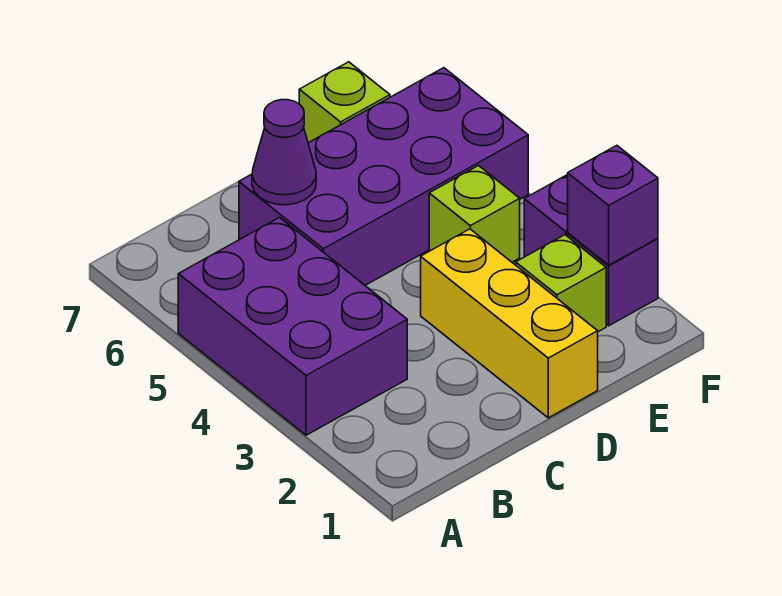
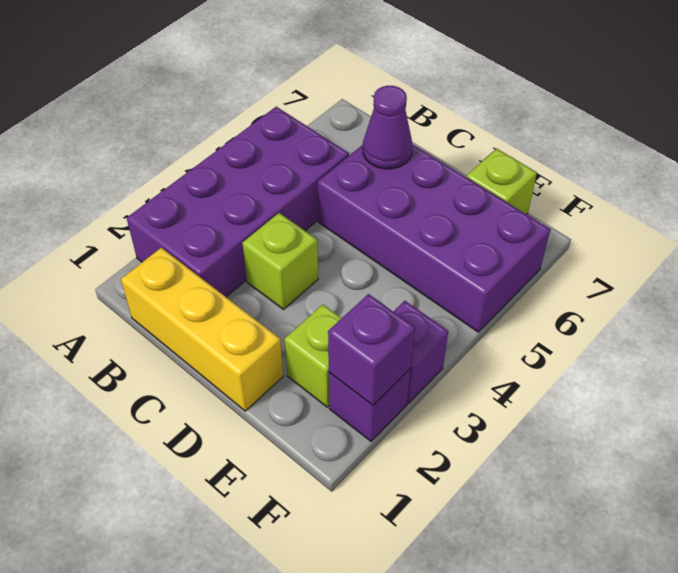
purple 2x3 brick [178,217,407,435] -> purple 2x4 brick [127,107,349,297]
yellow 1x3 brick [421,229,598,418] -> yellow 1x3 brick turned to [121,248,283,411]
lime 1x1 brick [429,166,520,262] -> lime 1x1 brick moved to [242,213,318,309]

